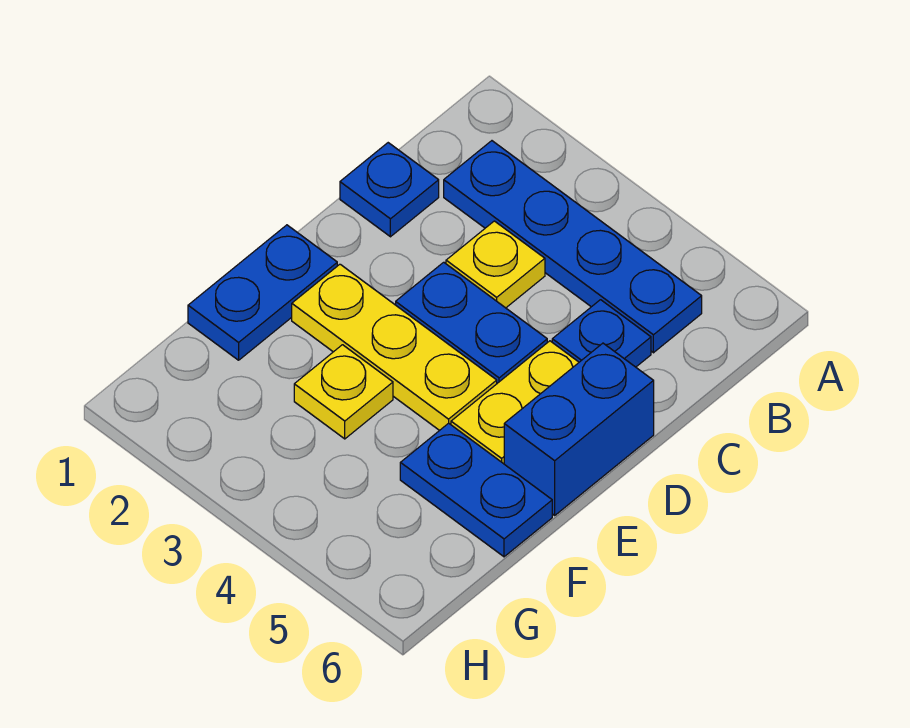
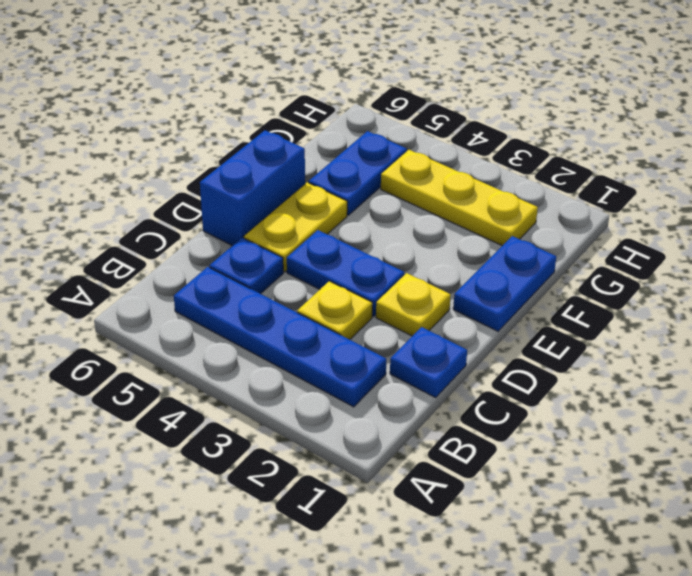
yellow 1x3 plate [292,264,497,431] -> yellow 1x3 plate moved to [381,150,538,246]
yellow 1x1 plate [294,345,393,439] -> yellow 1x1 plate moved to [376,273,451,336]
blue 1x2 plate [400,423,552,557] -> blue 1x2 plate turned to [309,131,407,215]

